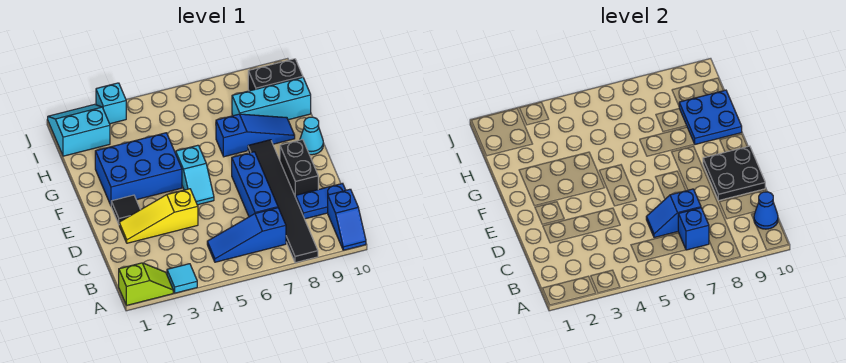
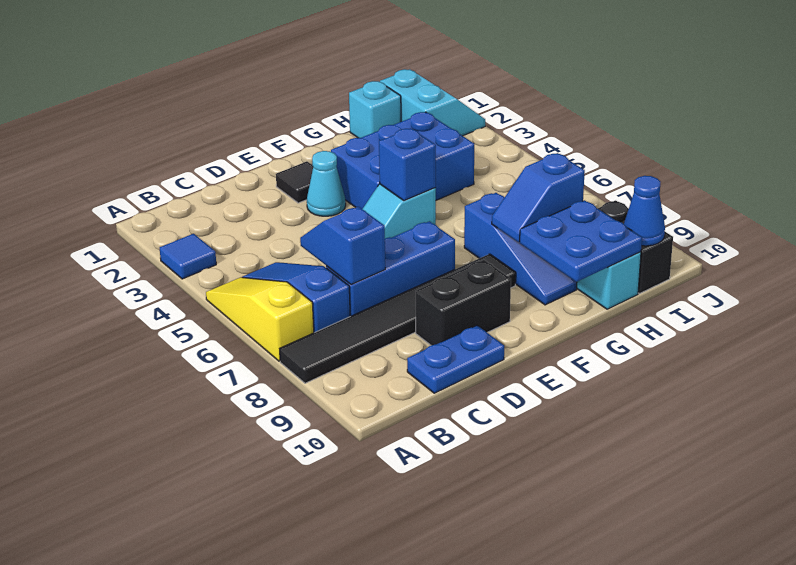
lime 1x2 slope [119,263,173,305] -> none
cyan 1x1 tile [167,264,197,293] -> blue 1x1 tile [160,234,216,279]
blue 1x2 slope [328,189,366,250] -> blue 1x2 slope moved to [492,153,585,242]
blue 1x1 brick [678,208,709,250] -> blue 1x1 brick moved to [379,128,436,201]
blue 1x1 cone [754,192,778,229] -> blue 1x1 cone moved to [624,176,665,246]
blue 1x2 plate [296,183,345,219] -> blue 1x2 plate turned to [407,325,504,393]
yellow 1x3 slope [119,189,198,243] -> yellow 1x3 slope moved to [206,277,314,361]
black 2x2 plate [703,146,765,200] -> none
blue 2x3 brick [95,133,182,205] -> blue 2x3 brick turned to [331,112,474,209]
cyan 1x1 cone [300,117,323,155] -> cyan 1x1 cone moved to [307,151,346,216]
cyan 1x1 brick [96,83,126,124] -> cyan 1x1 brick moved to [349,81,401,138]

